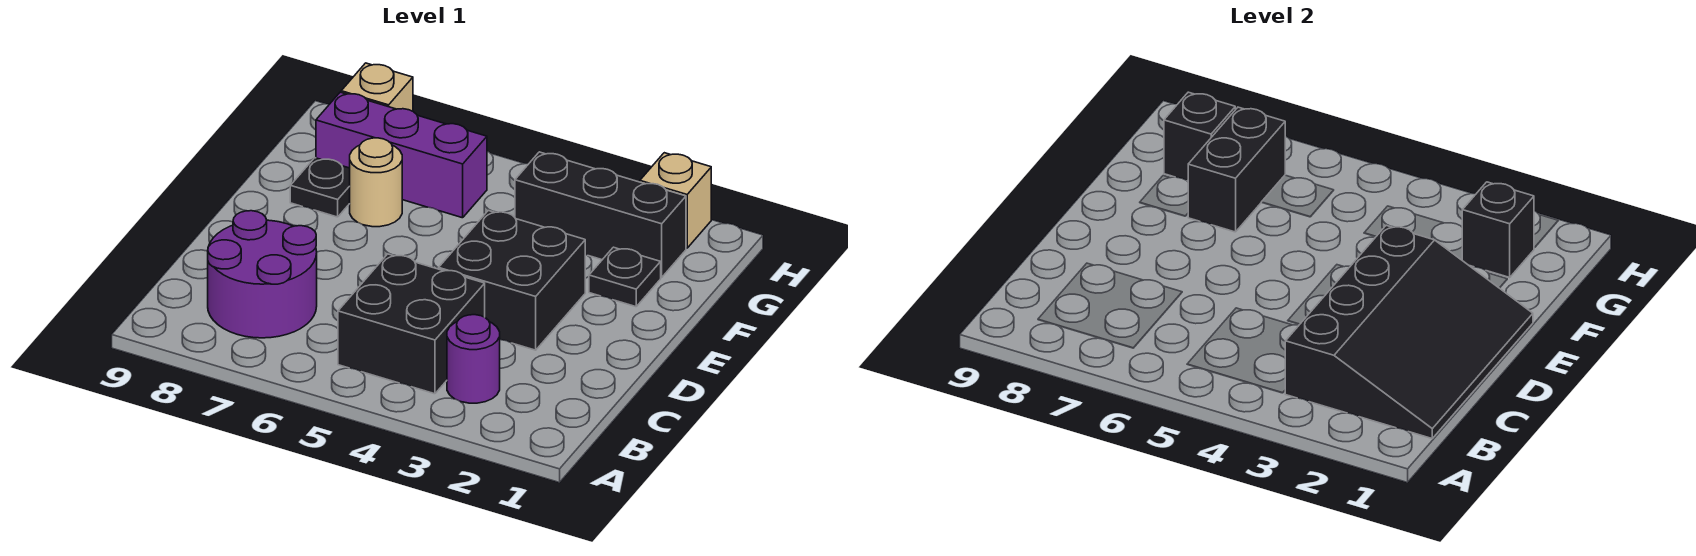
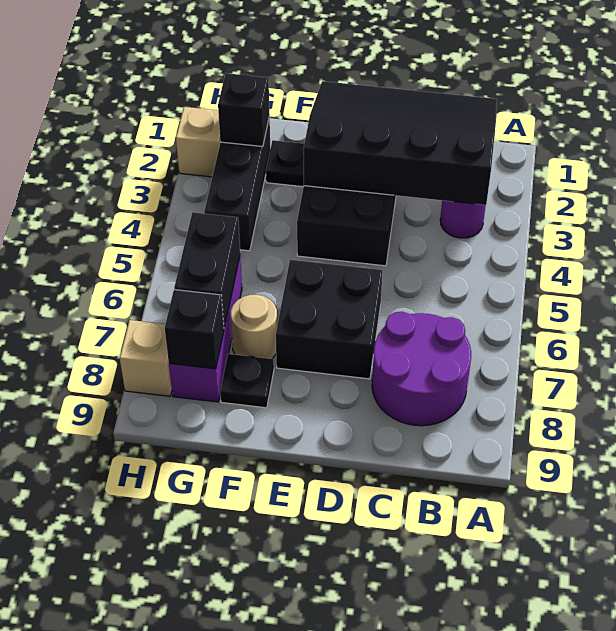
black 2x2 brick [338,254,485,394] -> black 2x2 brick moved to [276,260,383,379]
black 1x2 brick [1188,107,1285,232] -> black 1x2 brick turned to [174,212,240,328]

